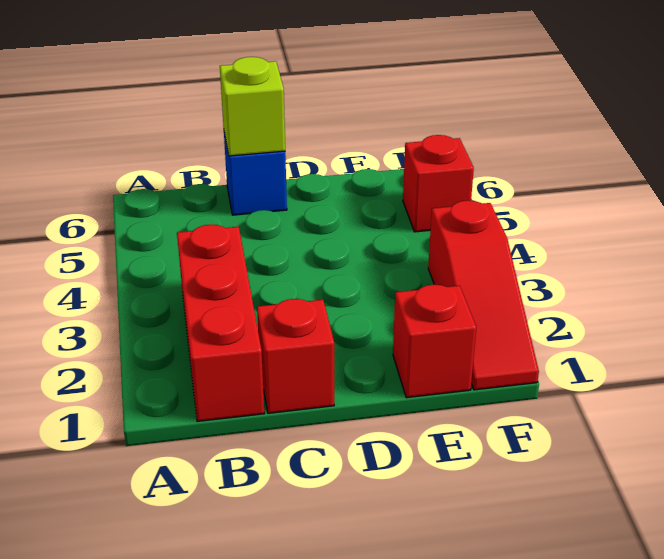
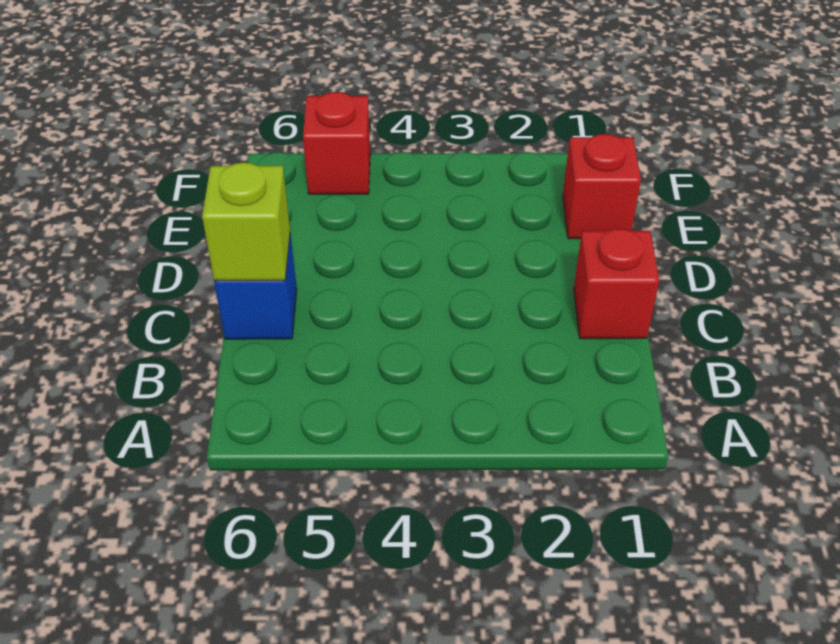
red 1x3 brick [177,224,264,421] -> none
red 1x3 slope [428,200,539,390] -> none

